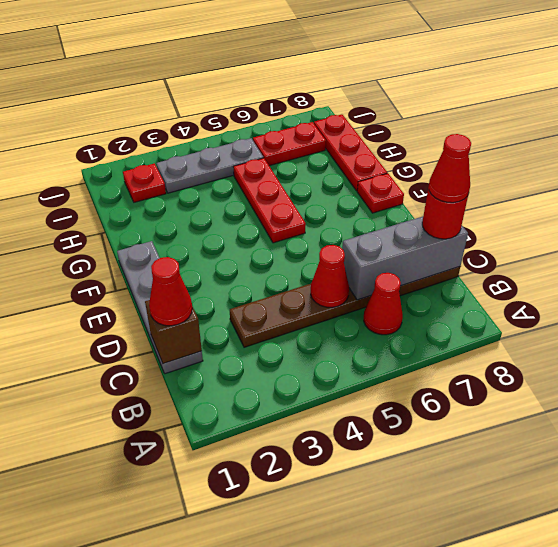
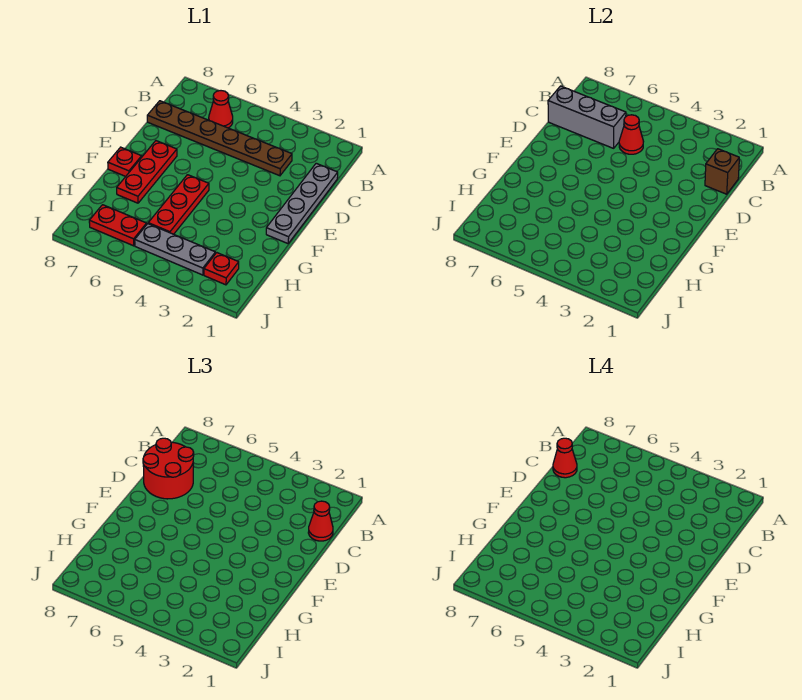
red 1x1 round brick [422,187,468,239] -> red 2x2 round brick [143,438,194,499]
red 1x3 plate [314,114,387,191] -> red 1x3 plate moved to [117,141,177,203]

